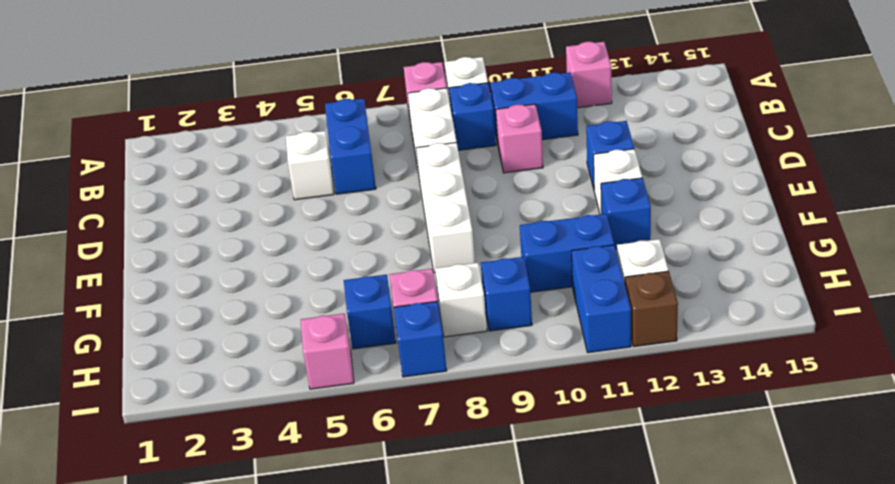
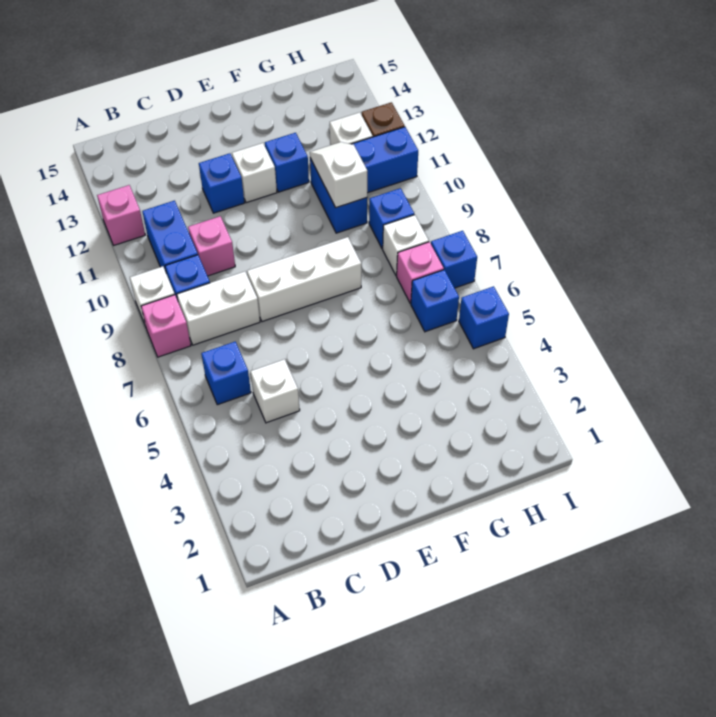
blue 1x2 brick [325,99,376,194] -> blue 1x1 brick [201,342,251,405]
none -> white 1x2 slope [310,142,367,208]
pink 1x1 brick [301,314,354,389] -> blue 1x1 brick [459,286,509,349]

